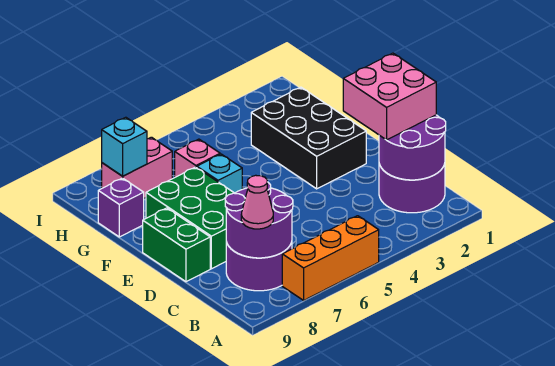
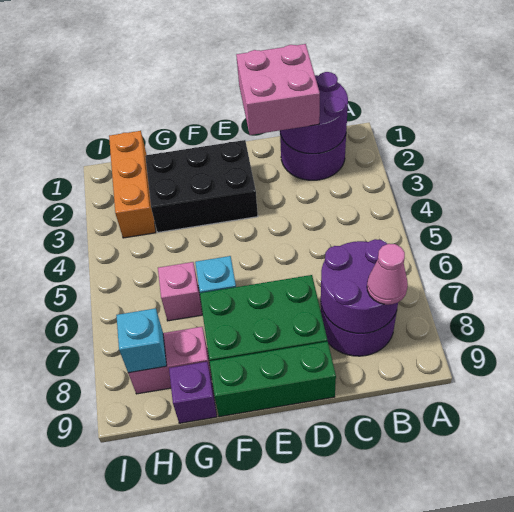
orange 1x3 brick [282,216,379,300] -> orange 1x3 brick moved to [109,131,156,238]
green 1x2 brick [143,208,210,282] -> green 1x3 brick [210,342,336,417]
pink 1x2 brick [102,137,172,198] -> pink 1x2 brick turned to [128,327,212,394]

